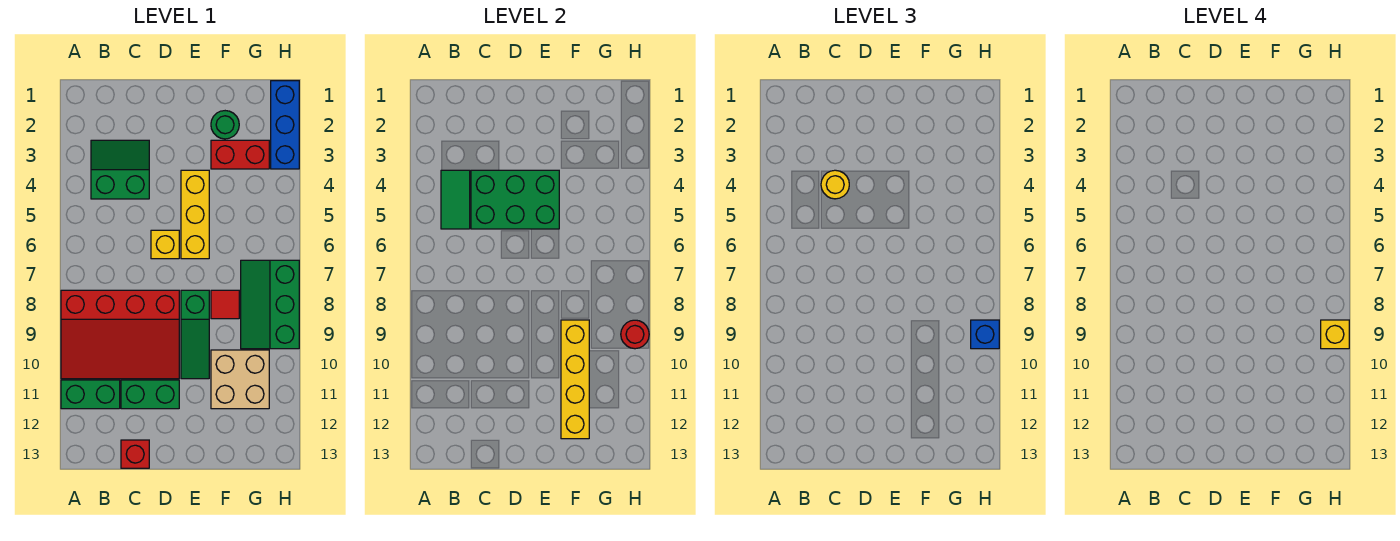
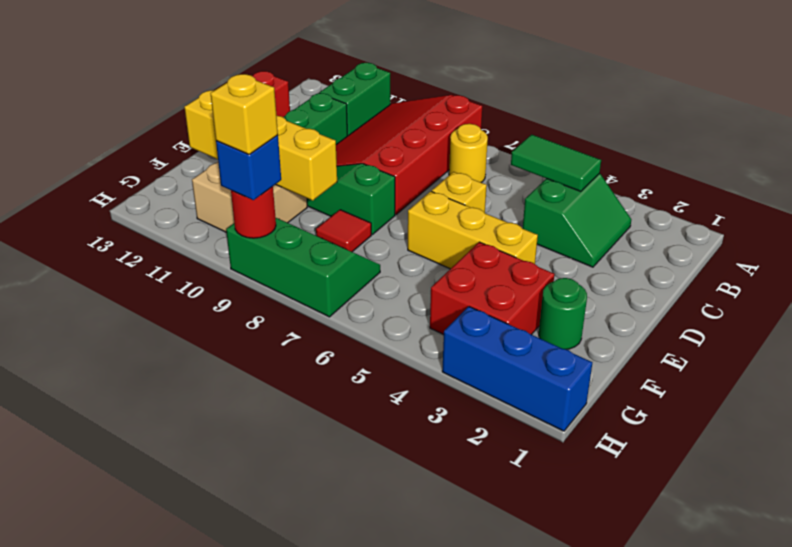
green 2x3 brick [471,170,559,229] -> none
yellow 1x1 round brick [821,170,849,199] -> yellow 1x1 round brick moved to [449,124,488,182]
red 1x2 brick [211,140,269,169] -> red 2x2 brick [430,242,554,335]

